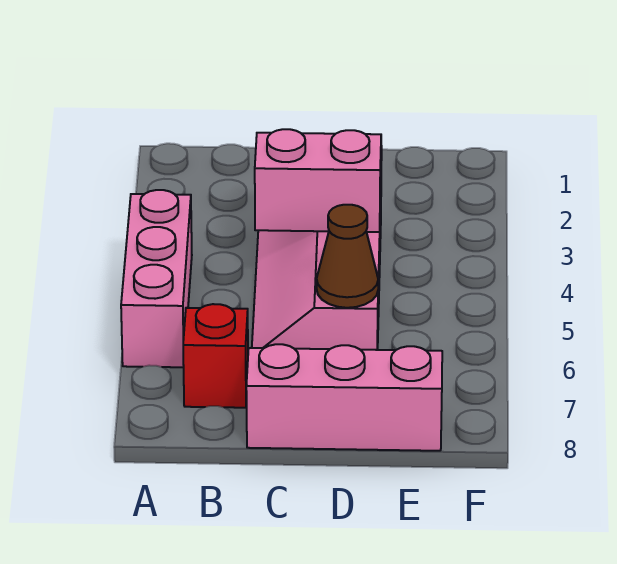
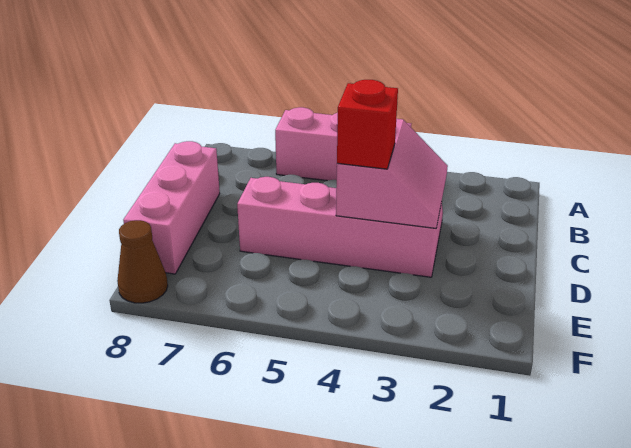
red 1x1 brick [183,304,248,408] -> red 1x1 brick moved to [337,80,398,169]
brown 1x1 cone [317,205,378,308] -> brown 1x1 cone moved to [117,220,168,303]

